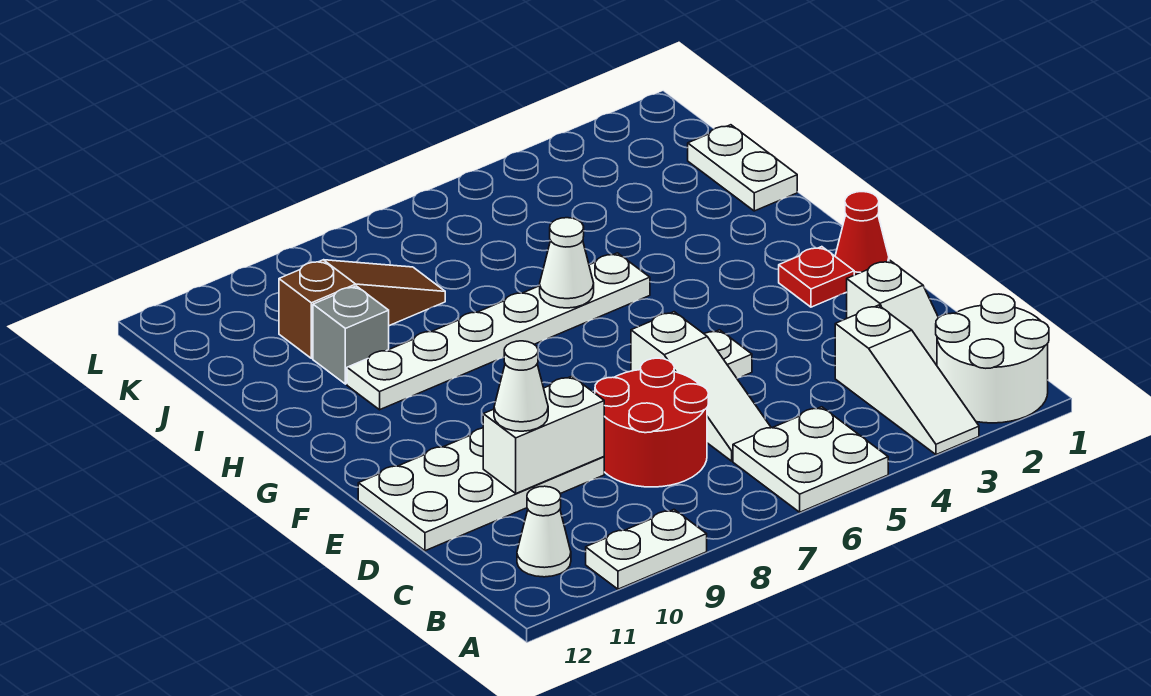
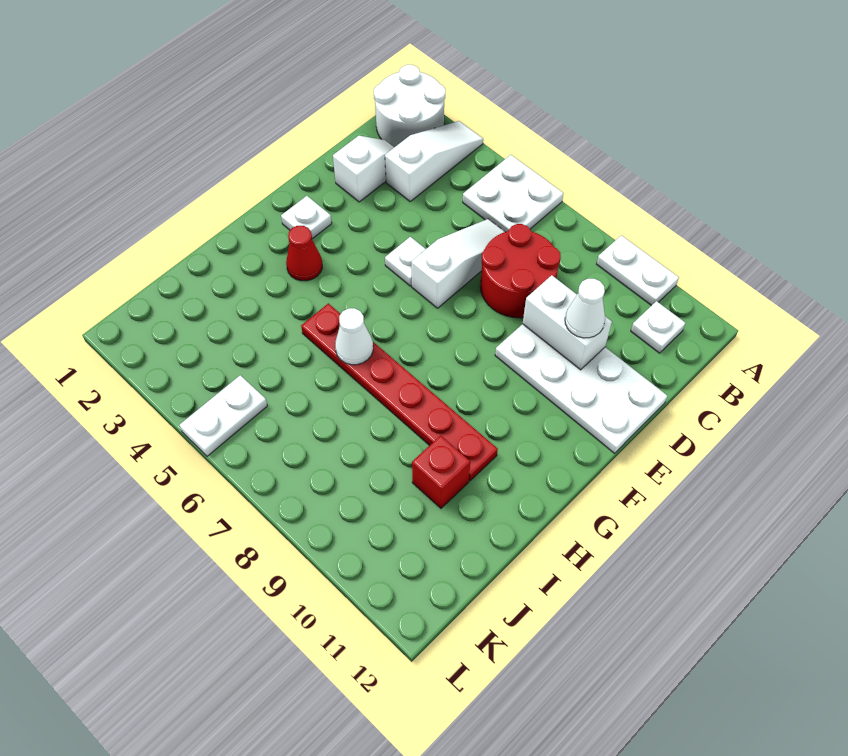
white 1x1 cone [517,486,571,577] -> white 1x1 plate [631,301,685,353]
red 1x1 cone [835,192,889,275] -> red 1x1 cone moved to [286,226,322,281]
red 1x1 plate [779,247,854,307] -> white 1x1 plate [281,196,332,239]
white 1x6 plate [347,253,650,410] -> red 1x6 plate [301,303,498,481]
white 1x2 plate [688,125,797,211] -> white 1x2 plate moved to [180,375,267,456]
grey 1x1 brick [313,286,389,384] -> red 1x1 brick [412,436,470,508]
brown 1x3 slope [279,260,445,358] -> none

